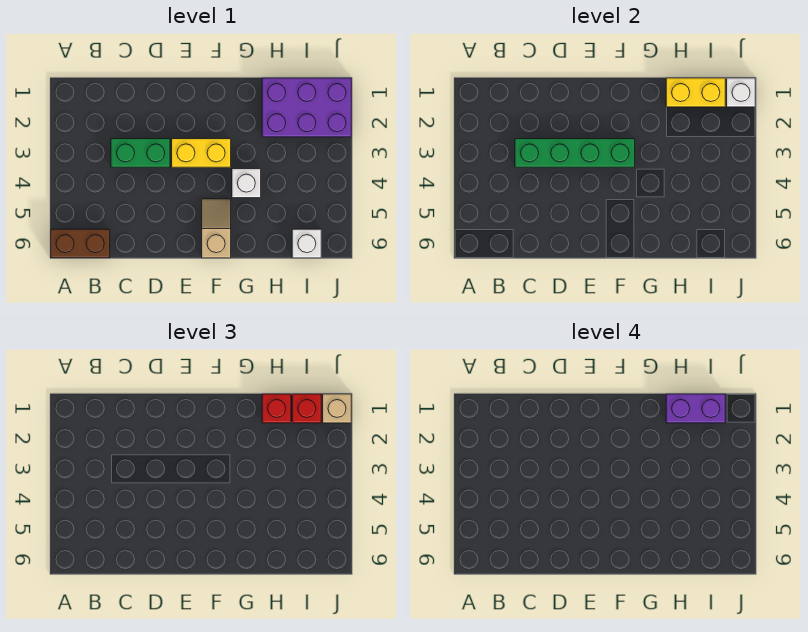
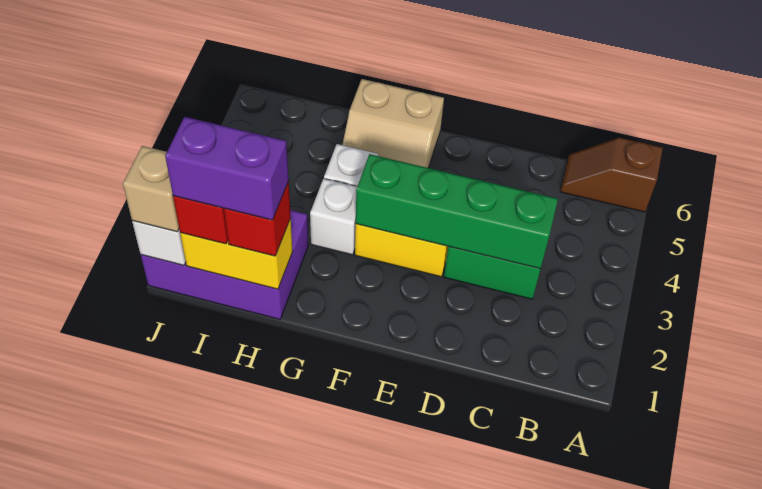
brown 1x2 brick [51,229,110,258] -> brown 1x2 slope [560,138,663,212]
tan 1x2 slope [202,199,231,258] -> tan 2x2 slope [342,79,444,168]
white 1x1 brick [292,229,321,258] -> white 1x1 brick moved to [310,179,357,255]

